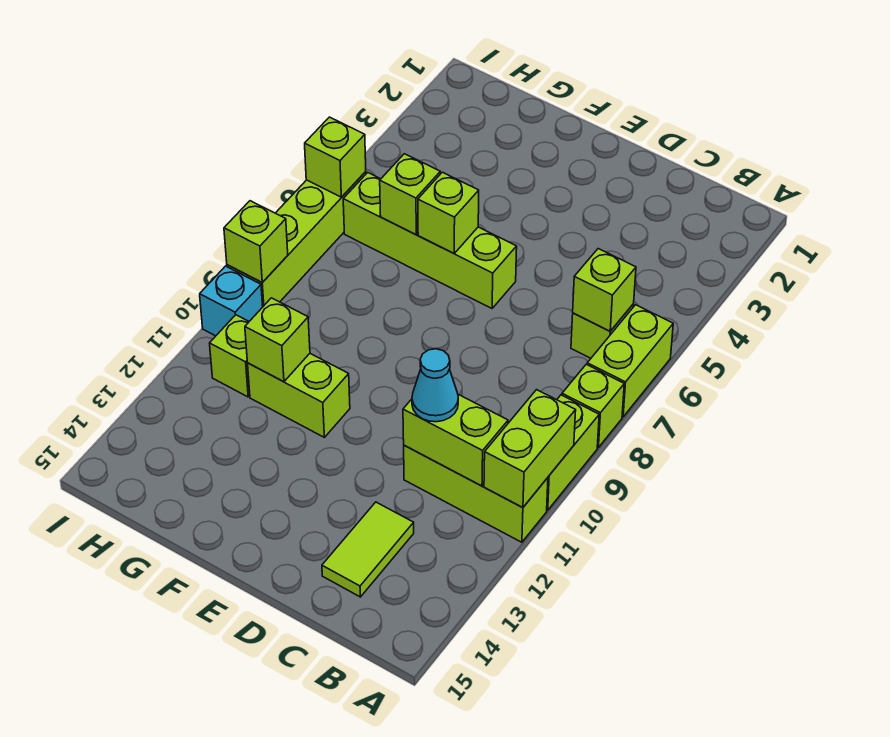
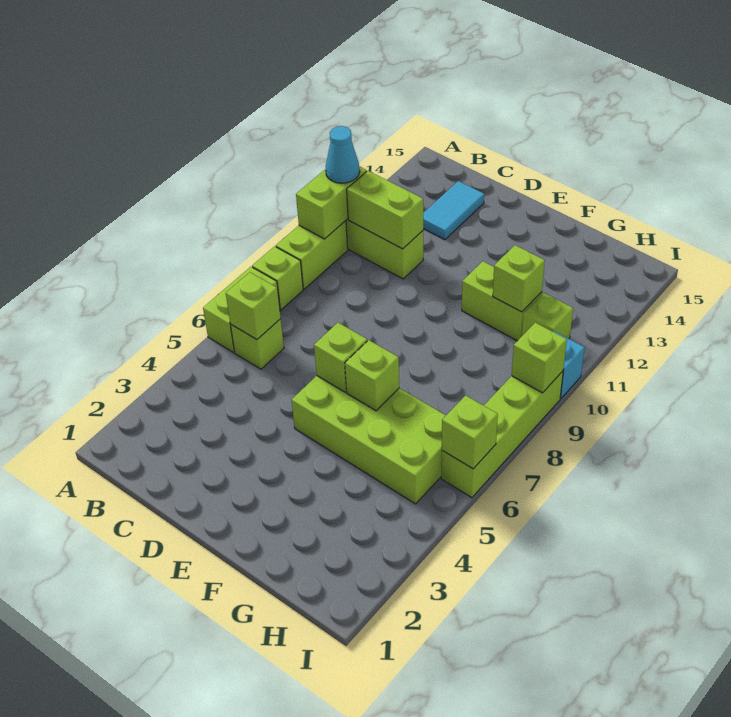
cyan 1x1 cone [412,349,458,422] -> cyan 1x1 cone moved to [326,126,360,183]
lime 1x2 tile [322,502,414,597] -> cyan 1x2 tile [423,181,484,240]
lime 1x4 brick [343,173,517,308] -> lime 2x4 brick [292,376,446,504]
lime 1x1 brick [380,154,440,235] -> lime 1x1 brick moved to [314,323,367,392]

